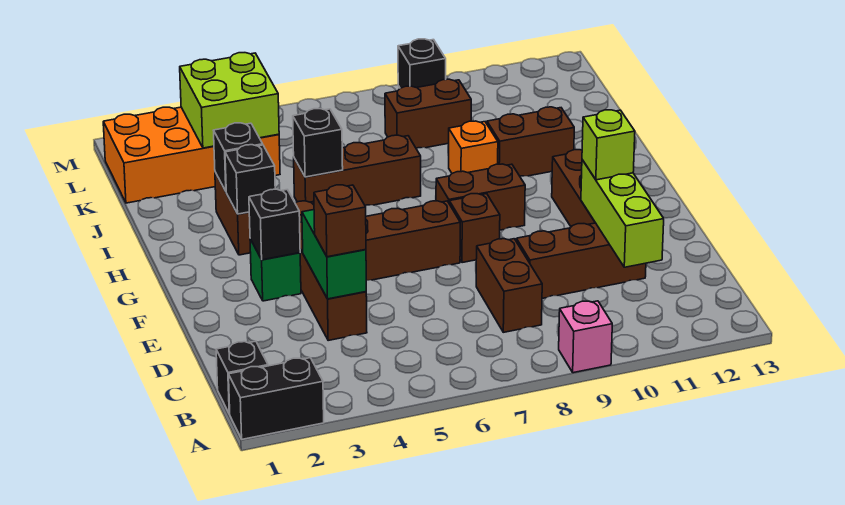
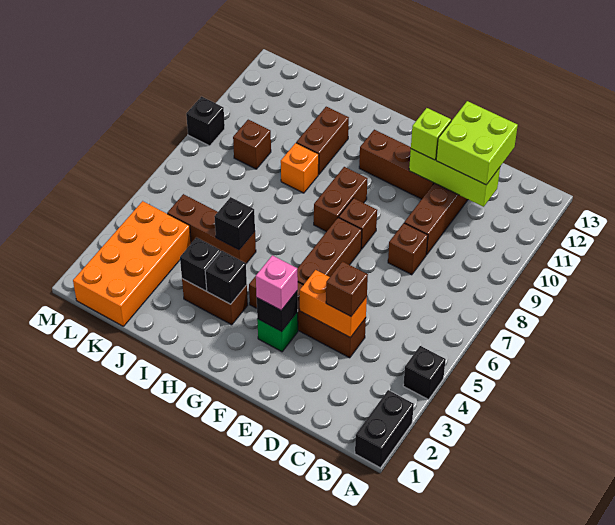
pink 1x1 brick [559,301,612,373] -> pink 1x1 brick moved to [256,255,298,310]
black 1x1 brick [216,341,268,414] -> black 1x1 brick moved to [403,346,446,400]
brown 1x2 brick [476,239,542,332] -> brown 1x1 brick [388,223,428,275]
green 1x2 brick [302,210,366,299] -> orange 1x2 brick [300,270,367,338]
brown 1x3 brick [294,135,421,205] -> brown 1x3 brick turned to [167,194,256,264]
lime 2x2 brick [180,53,279,148] -> lime 2x2 brick moved to [436,101,518,185]
brown 1x2 brick [385,79,471,148] -> brown 1x1 brick [233,120,271,169]

